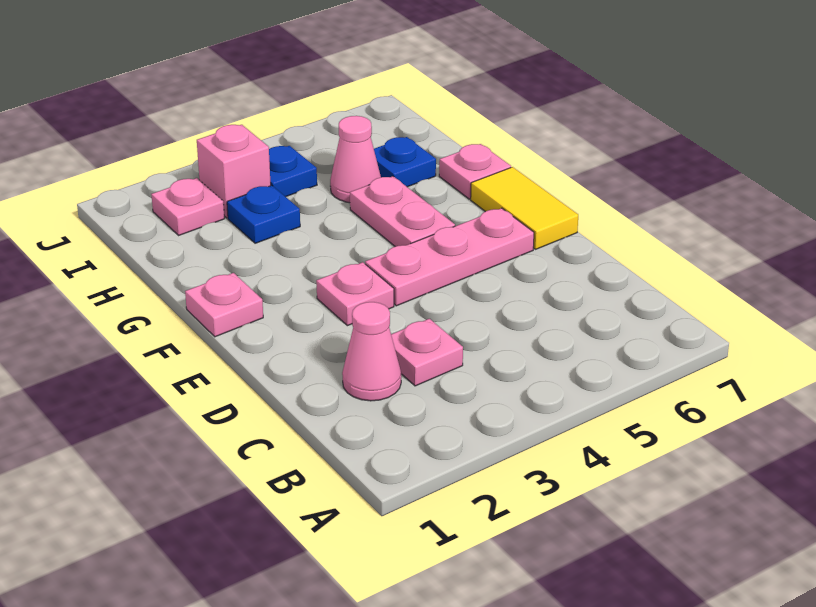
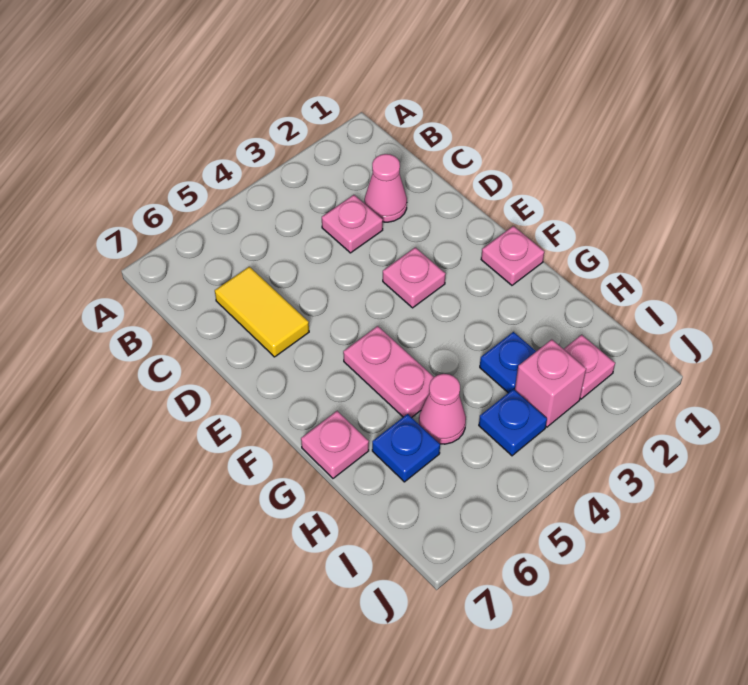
pink 1x3 plate [365,208,534,306] -> none
yellow 1x2 tile [471,167,578,249] -> yellow 1x2 tile moved to [215,267,309,357]

